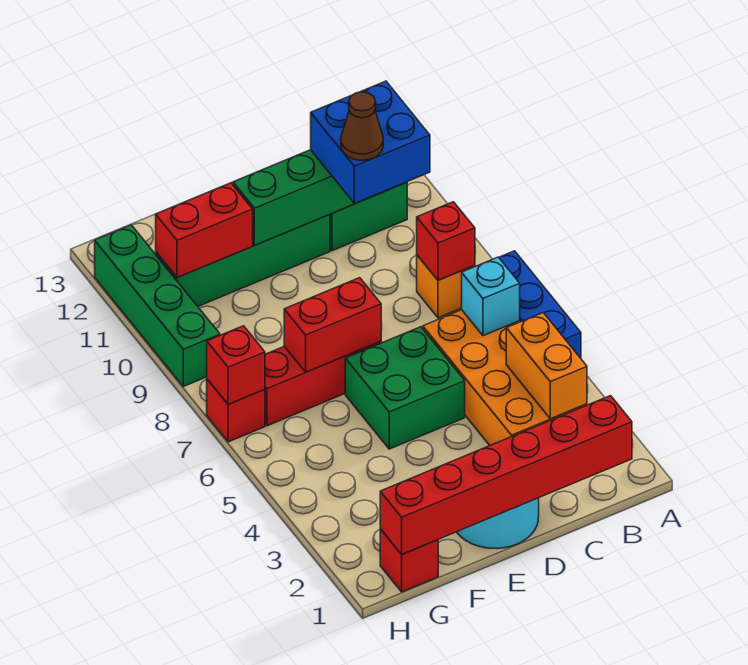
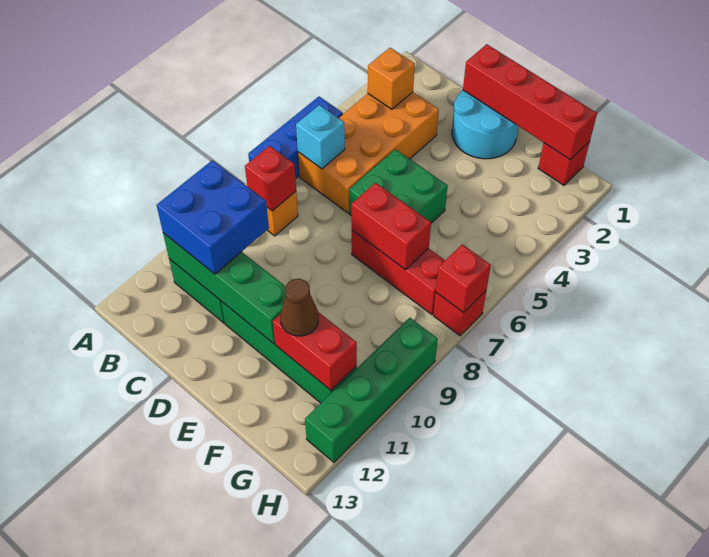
red 1x6 brick [380,396,632,554] -> red 1x4 brick [463,44,597,160]
orange 1x2 brick [506,313,587,419] -> orange 1x1 brick [368,48,415,109]
brown 1x1 cone [341,92,383,160] -> brown 1x1 cone moved to [280,279,319,336]

